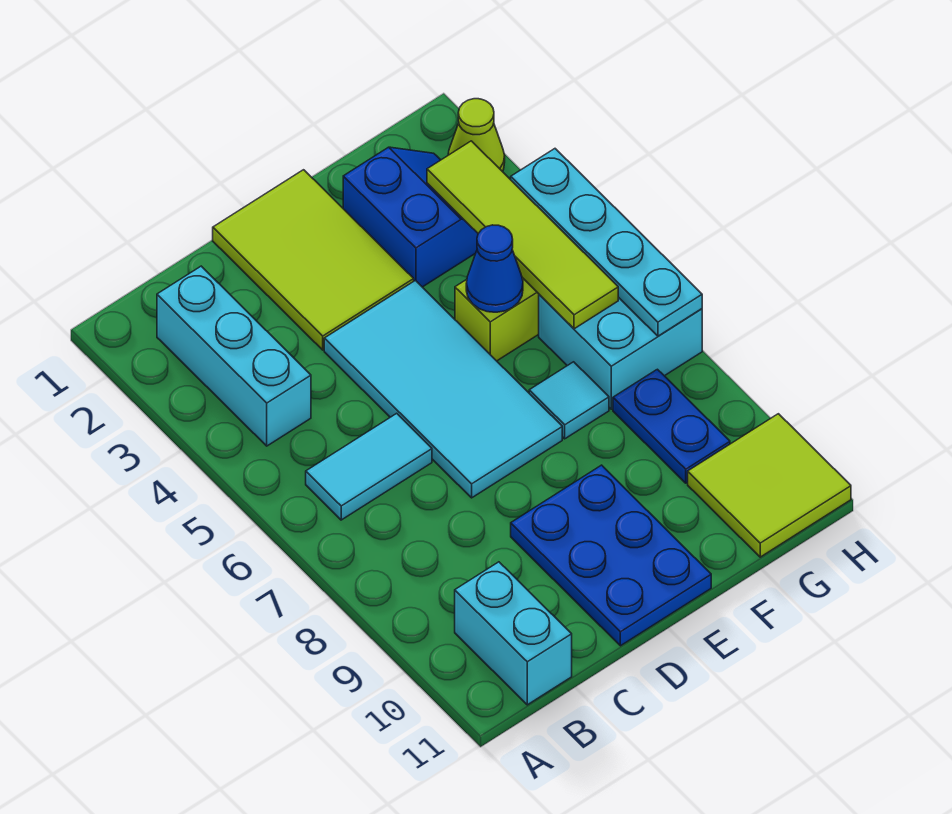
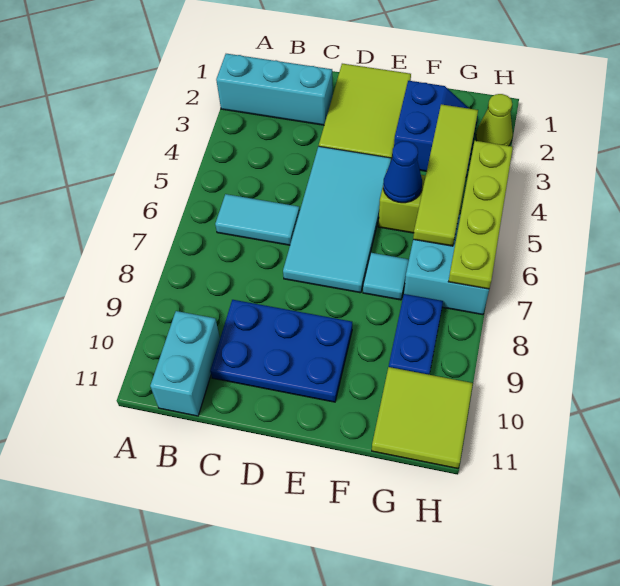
cyan 1x3 brick [157,266,311,446] -> cyan 1x3 brick turned to [216,54,333,125]
blue 2x3 plate [511,465,711,646] -> blue 2x3 plate turned to [210,300,352,402]
cyan 1x4 plate [510,149,702,336] -> lime 1x4 plate [448,141,513,289]

